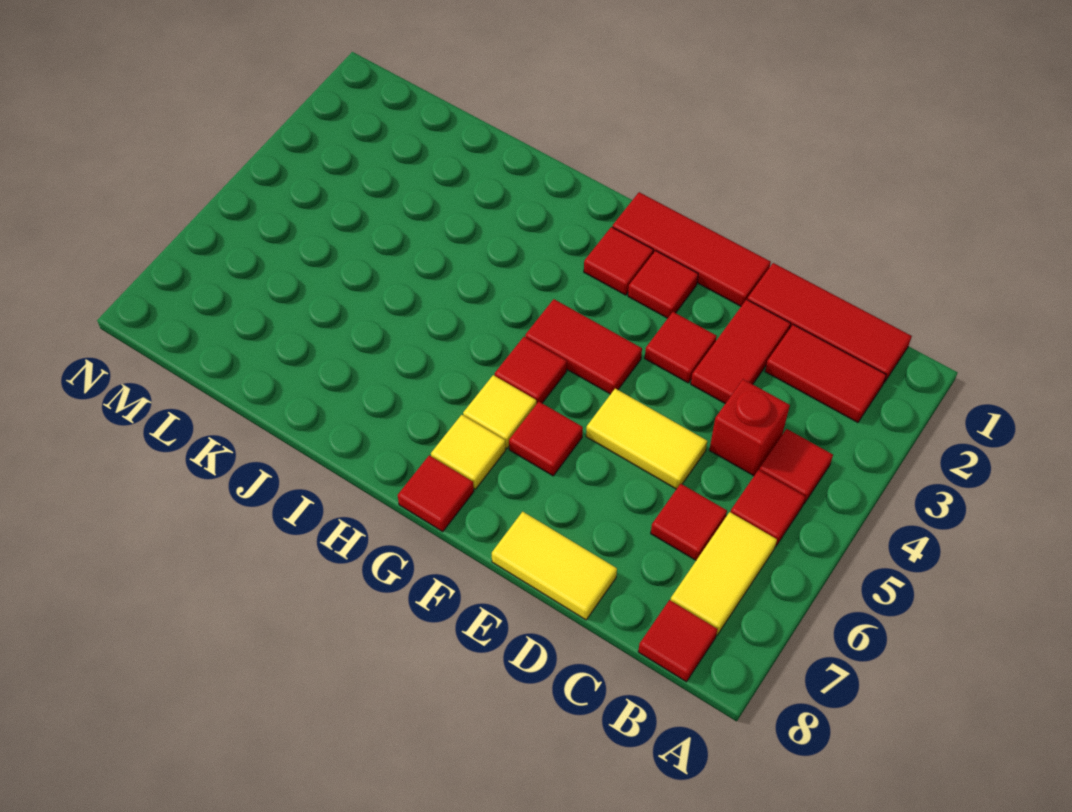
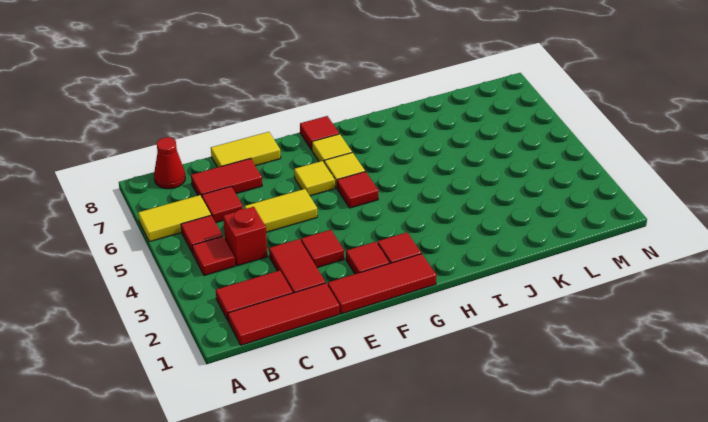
yellow 1x2 tile [670,512,777,635] -> yellow 1x2 tile turned to [138,195,211,242]
red 1x1 tile [638,600,718,682] -> red 1x1 cone [154,137,185,189]
red 1x2 tile [525,299,642,394] -> red 1x2 tile moved to [191,158,262,197]
red 1x1 tile [509,402,583,476] -> yellow 1x1 tile [294,161,335,196]

